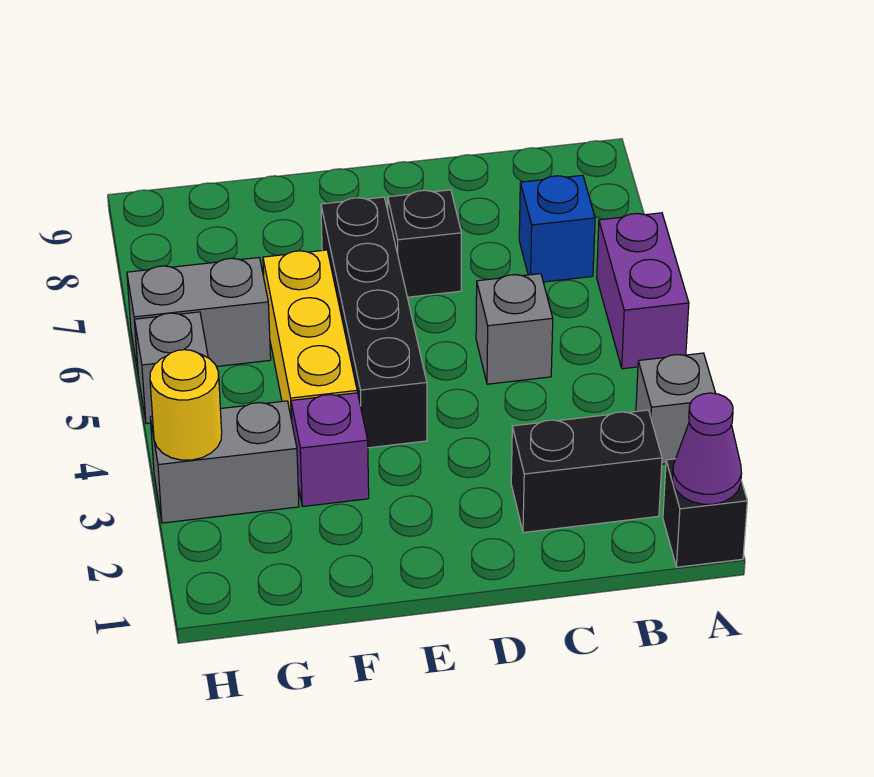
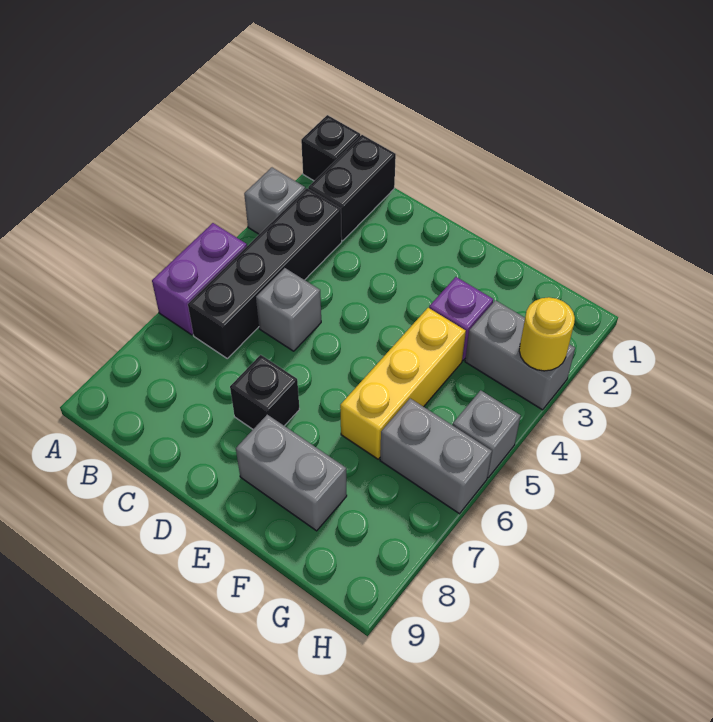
purple 1x1 cone [673,393,742,504] -> none
black 1x2 brick [511,410,662,533] -> black 1x2 brick turned to [308,135,396,241]
blue 1x1 brick [519,175,595,282] -> none
black 1x4 brick [321,197,427,448] -> black 1x4 brick moved to [188,188,342,358]
none -> grey 1x2 brick [236,415,347,531]

